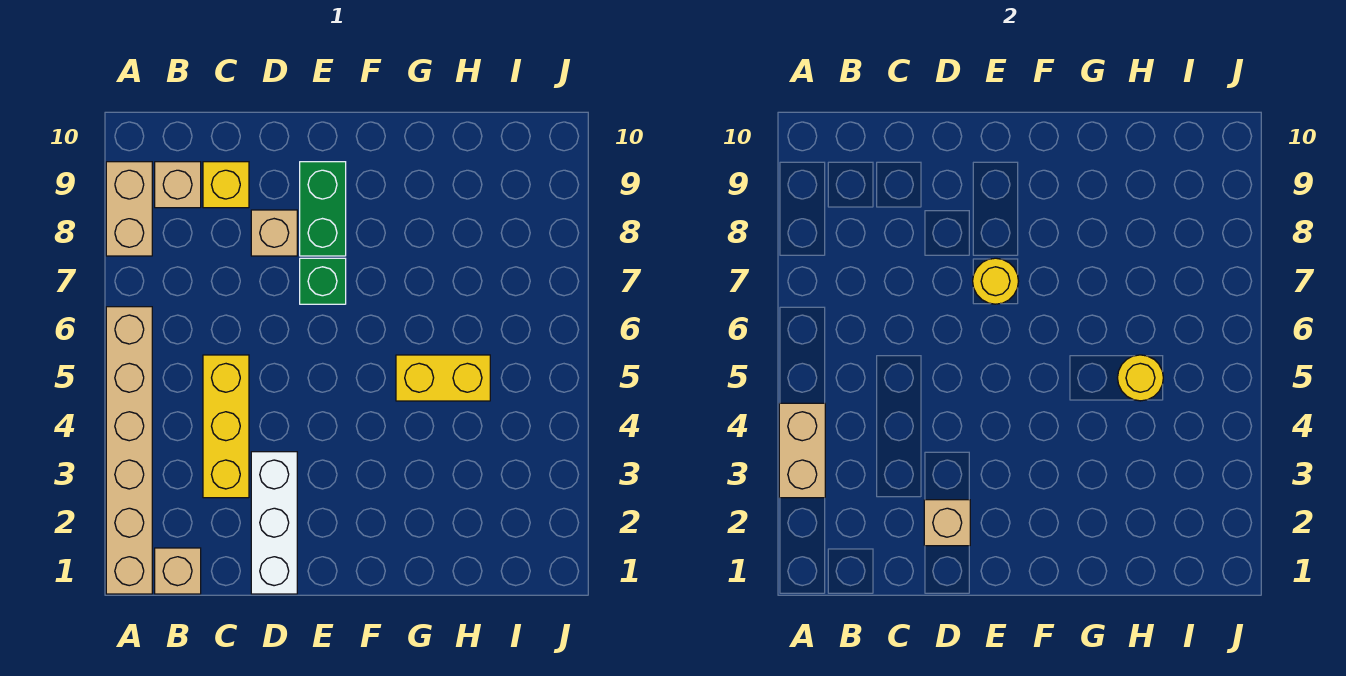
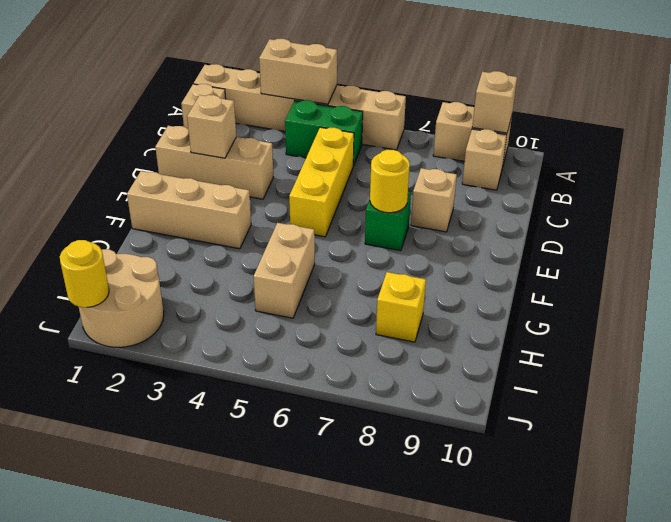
none -> tan 1x1 brick [472,71,517,133]
yellow 1x3 brick [203,355,249,498] -> yellow 1x3 brick turned to [289,127,354,237]
yellow 1x1 brick [203,162,249,208] -> yellow 1x1 brick moved to [376,272,426,342]
white 1x3 brick [251,452,297,594] -> tan 1x3 brick [155,126,273,199]
green 1x2 brick [300,162,346,256] -> green 1x2 brick moved to [285,100,363,166]
none -> tan 1x3 brick [127,171,251,249]
yellow 1x2 brick [396,355,490,401] -> tan 1x2 brick [254,223,315,318]
yellow 1x1 round brick [1118,355,1163,401] -> yellow 1x1 round brick moved to [60,240,109,308]
none -> tan 2x2 round brick [79,249,164,347]

